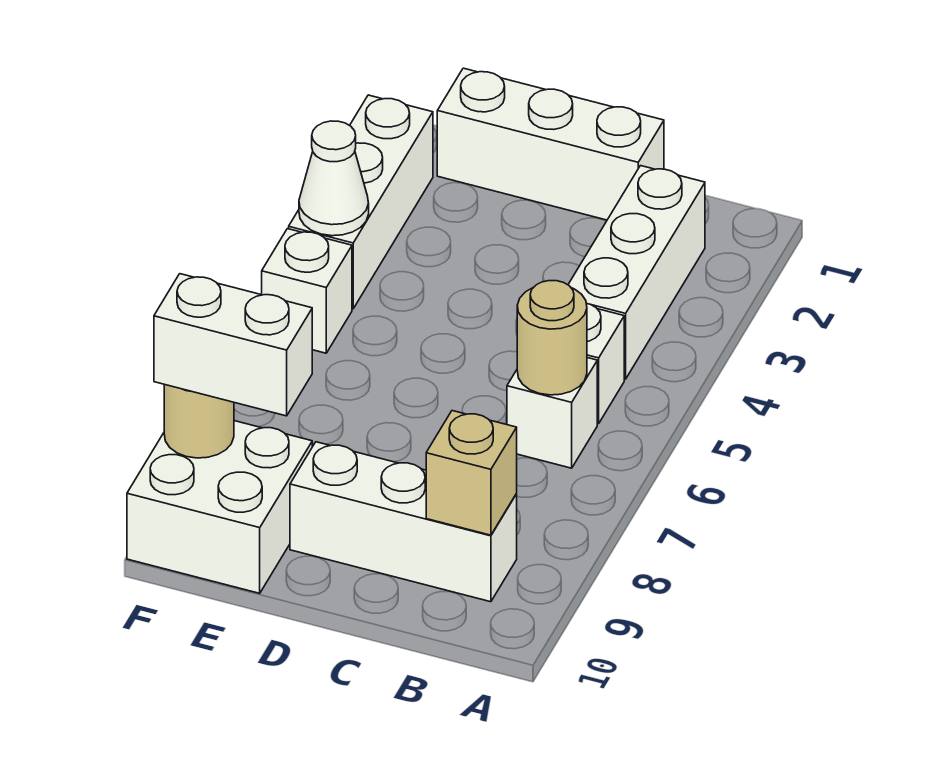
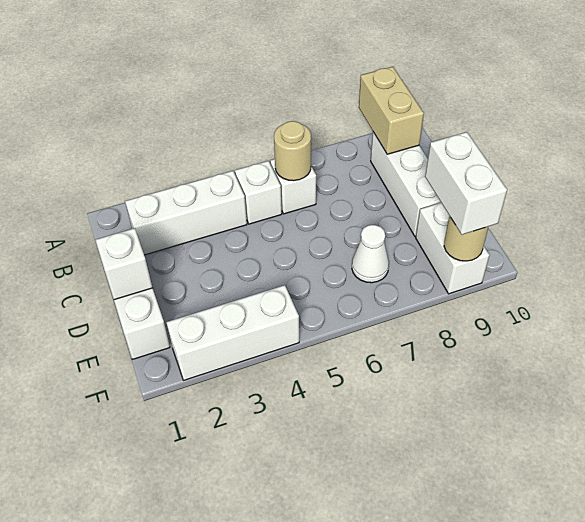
tan 1x1 brick [426,411,517,535] -> tan 1x2 brick [359,67,424,154]
white 2x2 brick [127,421,312,593] -> white 1x2 brick [416,203,489,294]
white 1x1 cone [299,121,369,236] -> white 1x1 cone moved to [352,225,389,283]
white 1x1 brick [262,229,352,353] -> white 1x1 brick moved to [96,228,152,300]

